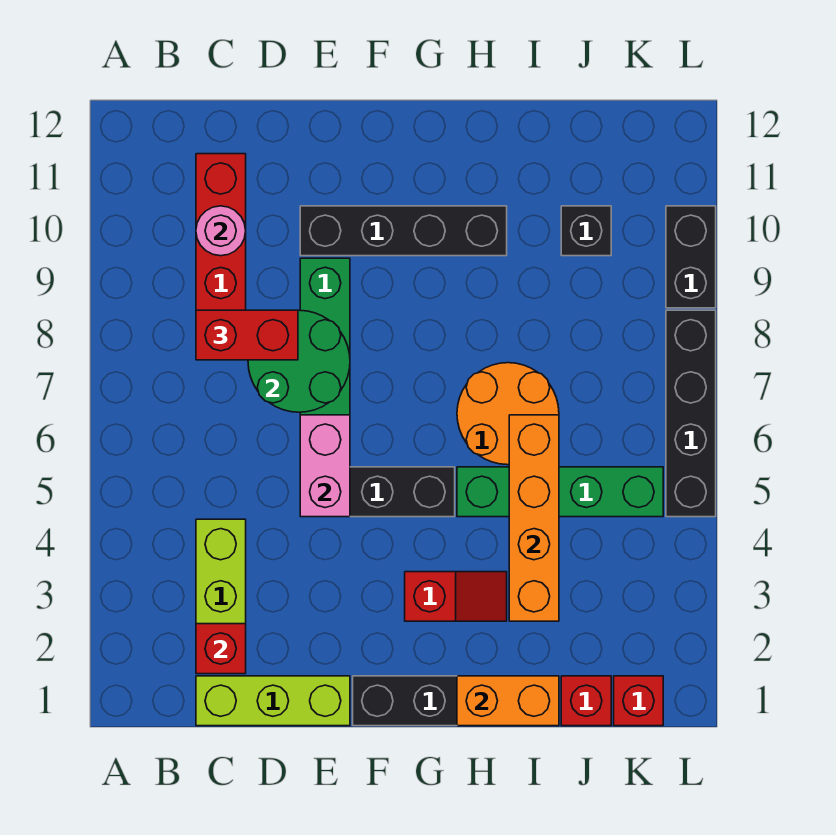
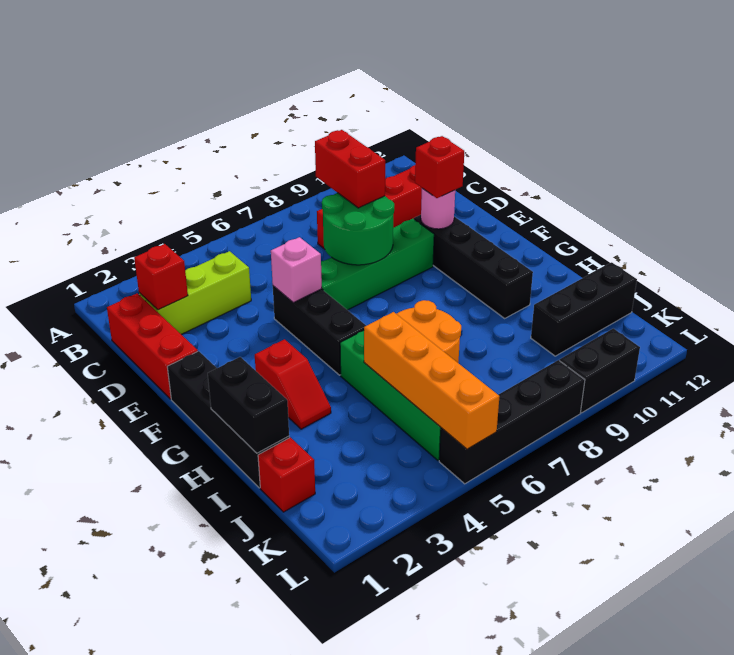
lime 1x3 brick [196,676,350,726] -> red 1x3 brick [107,293,198,399]
pink 1x1 round brick [196,206,246,256] -> pink 1x1 round brick moved to [421,188,455,229]
pink 1x2 brick [300,415,350,517] -> pink 1x1 brick [271,237,322,302]
orange 1x2 brick [457,676,559,726] -> black 1x2 brick [208,357,289,453]
orange 1x4 brick [509,415,559,621] -> orange 1x4 brick turned to [364,312,500,449]
black 1x1 brick [561,206,611,256] -> black 1x3 brick [531,262,637,356]
red 1x1 brick [614,676,663,726] -> red 1x1 brick moved to [415,136,464,198]

